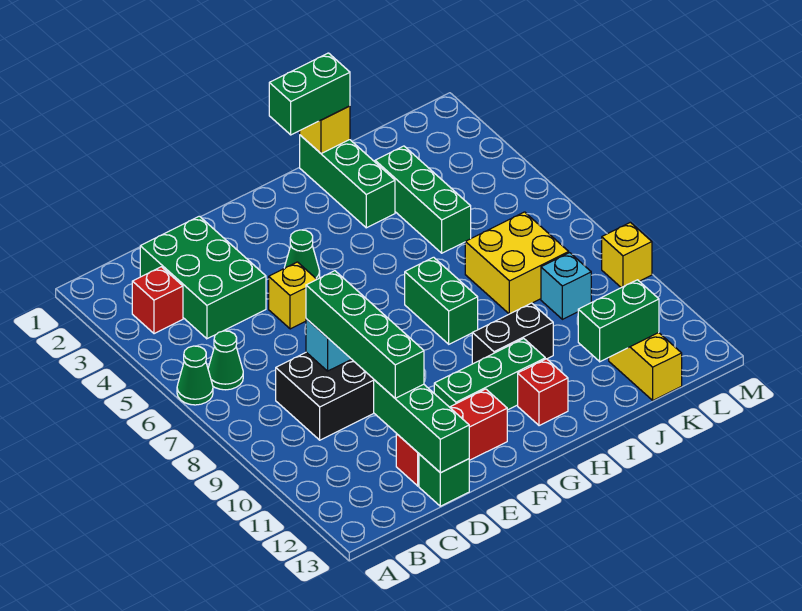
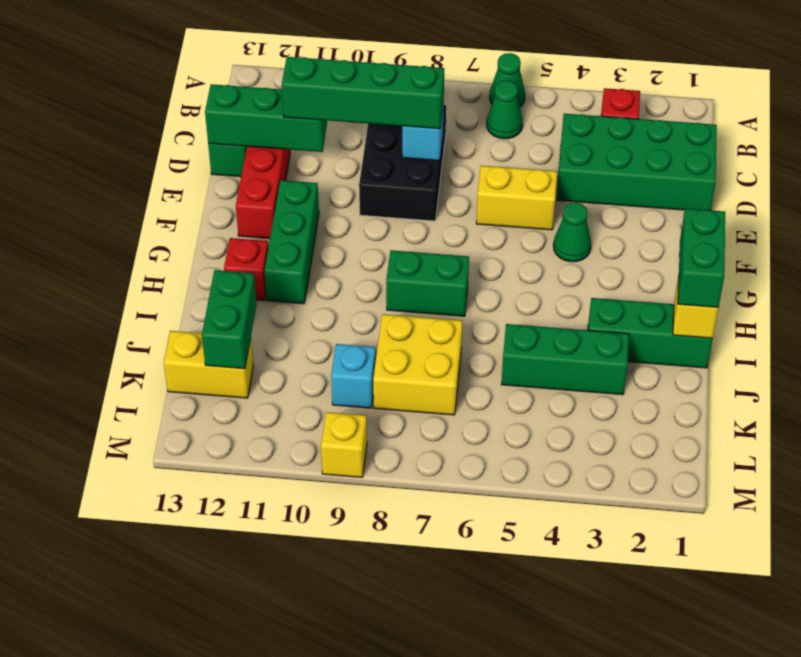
green 2x3 brick [140,216,266,339] -> green 2x4 brick [557,114,717,210]
yellow 1x1 brick [269,262,317,329] -> yellow 1x2 brick [476,166,557,230]
black 1x2 brick [472,303,553,364] -> none

